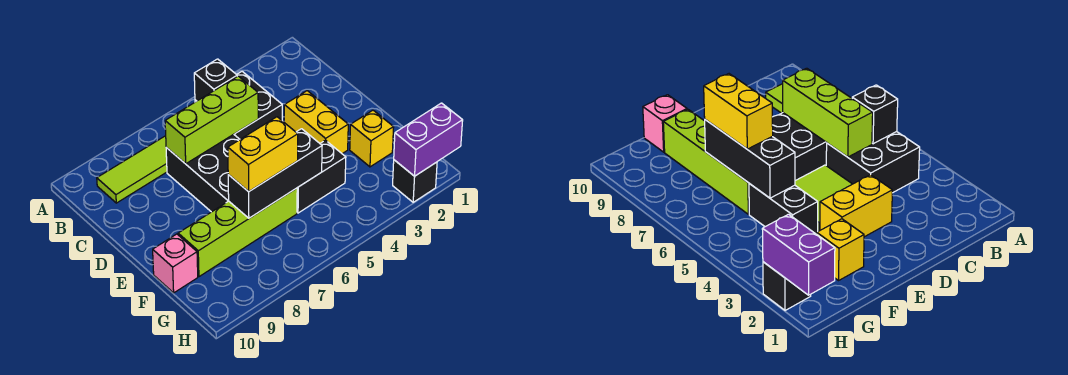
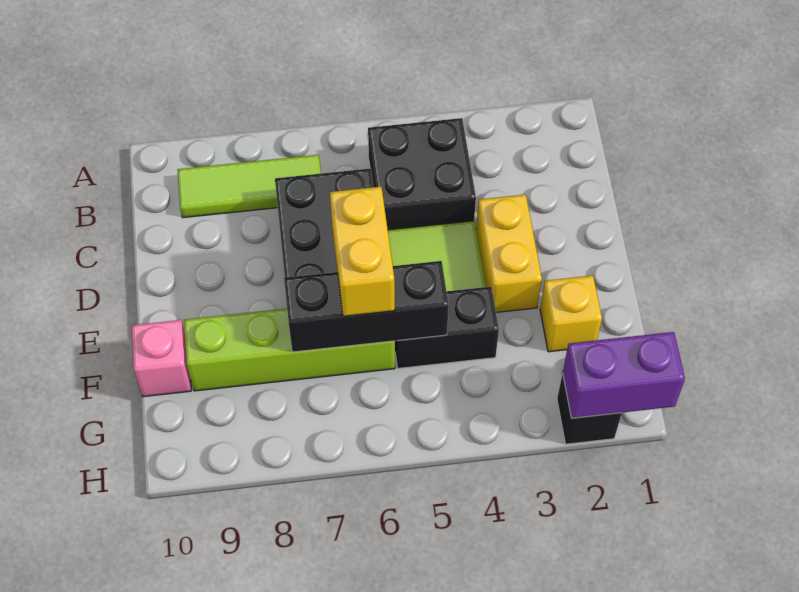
black 1x1 brick [194,59,237,101] -> none
lime 1x3 brick [165,76,258,164] -> none
yellow 1x2 brick [228,117,298,192] -> yellow 1x2 brick turned to [330,187,395,316]

